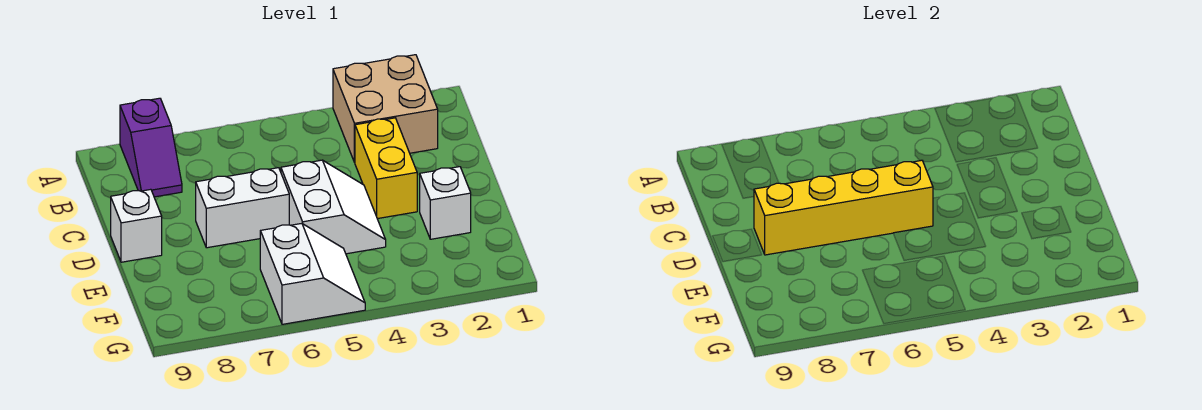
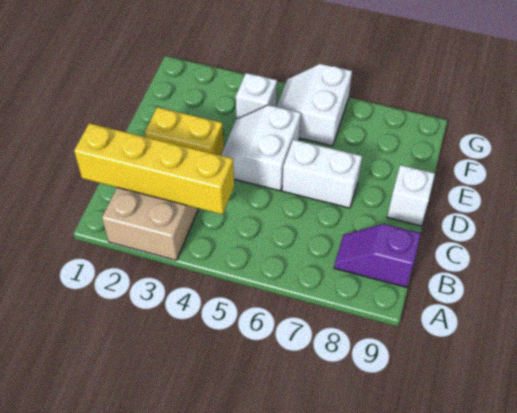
purple 1x2 slope [120,98,182,197] -> purple 1x2 slope turned to [334,224,421,287]
yellow 1x2 brick [355,118,417,219] -> yellow 1x2 brick turned to [145,107,224,155]
yellow 1x4 brick [754,160,933,255] -> yellow 1x4 brick moved to [74,123,234,214]
white 1x1 brick [420,167,471,239] -> white 1x1 brick moved to [236,73,277,119]

